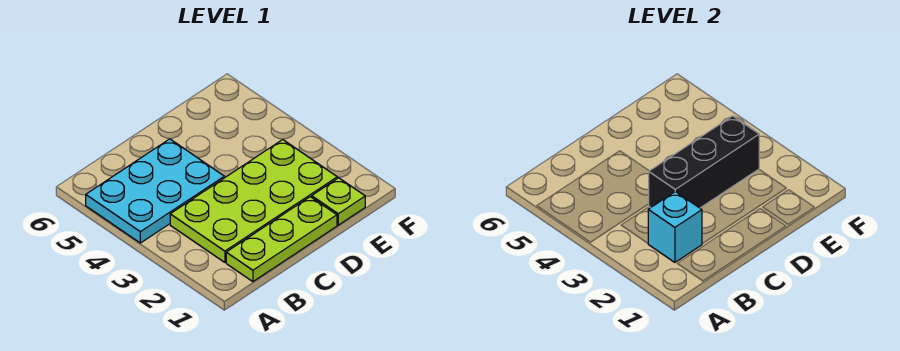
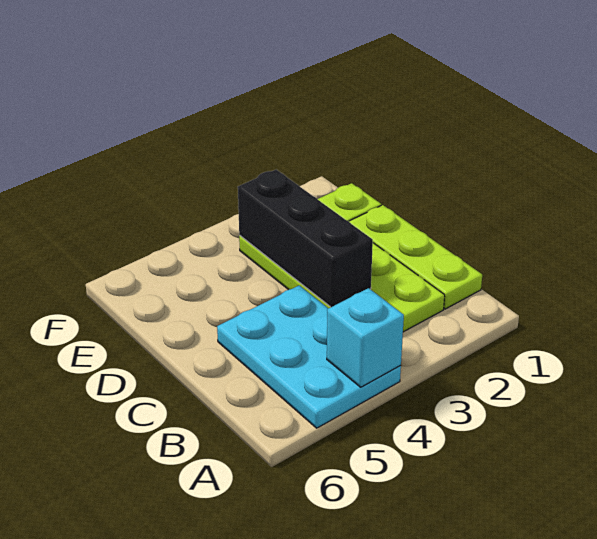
cyan 1x1 brick [648,192,702,262] -> cyan 1x1 brick moved to [327,288,404,387]

